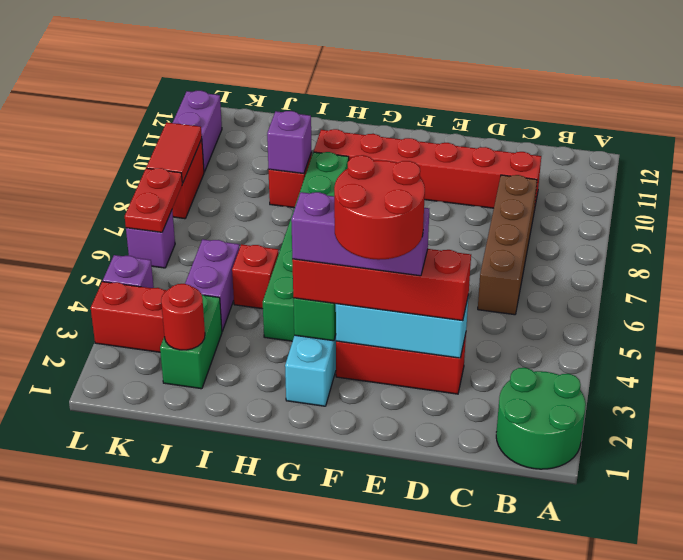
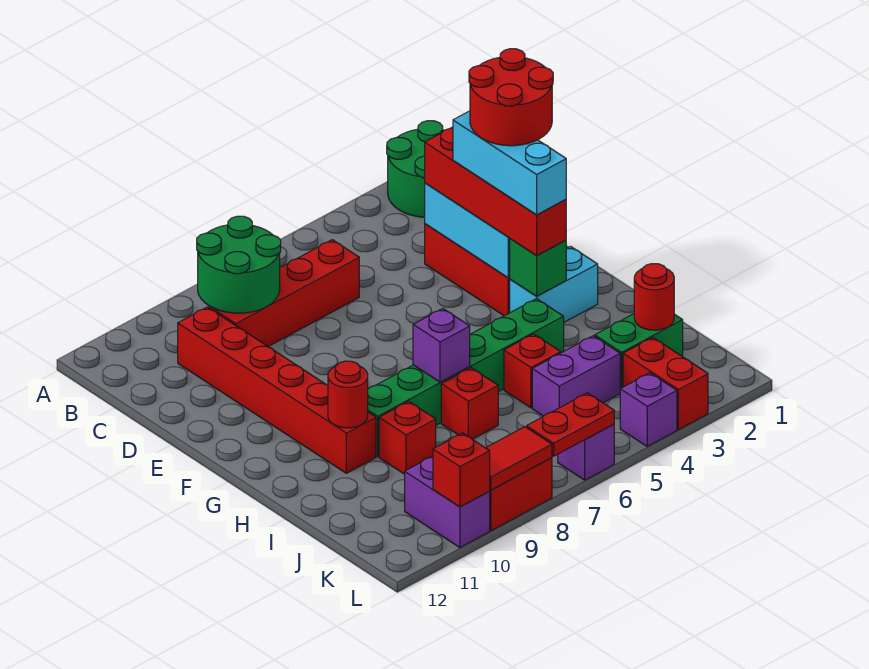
none -> green 2x2 round brick [197,216,281,313]
brown 1x4 brick [478,175,537,315] -> red 1x4 brick [209,240,359,346]
purple 1x3 brick [291,192,429,276] -> cyan 1x3 brick [453,111,566,215]
none -> red 1x1 round brick [328,361,368,428]
none -> red 1x1 brick [441,368,498,439]
purple 1x1 brick [267,111,312,174] -> purple 1x1 brick moved to [413,309,470,382]
purple 1x2 brick [173,91,222,172] -> purple 1x2 brick turned to [405,456,490,547]
none -> red 1x1 brick [433,433,490,507]

